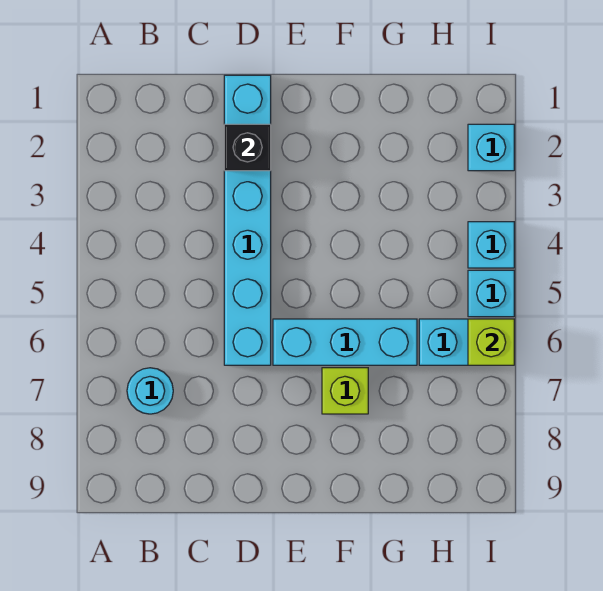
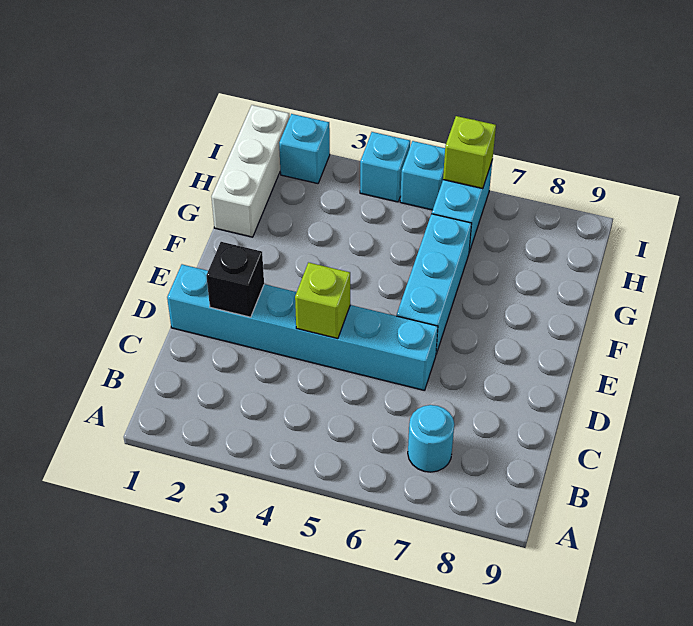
lime 1x1 brick [322,368,368,414] -> lime 1x1 brick moved to [295,263,350,339]
none -> white 1x3 brick [211,105,290,237]

